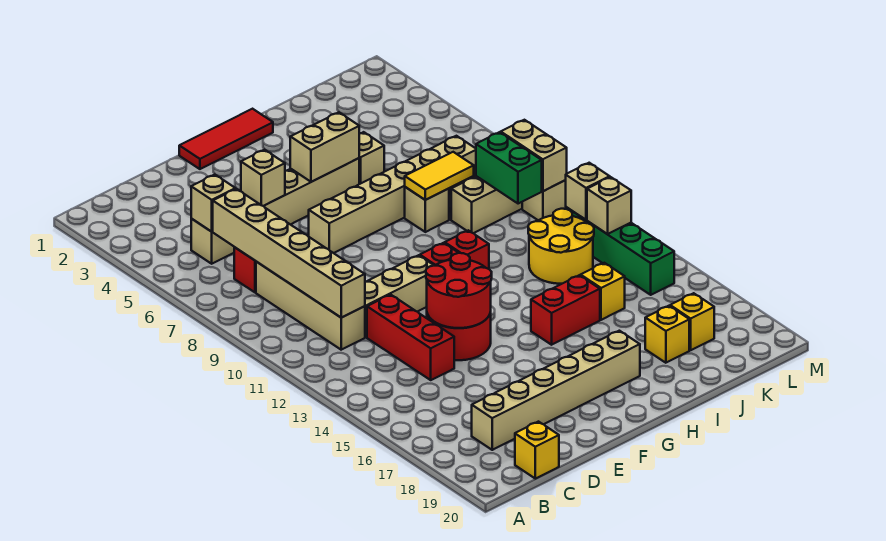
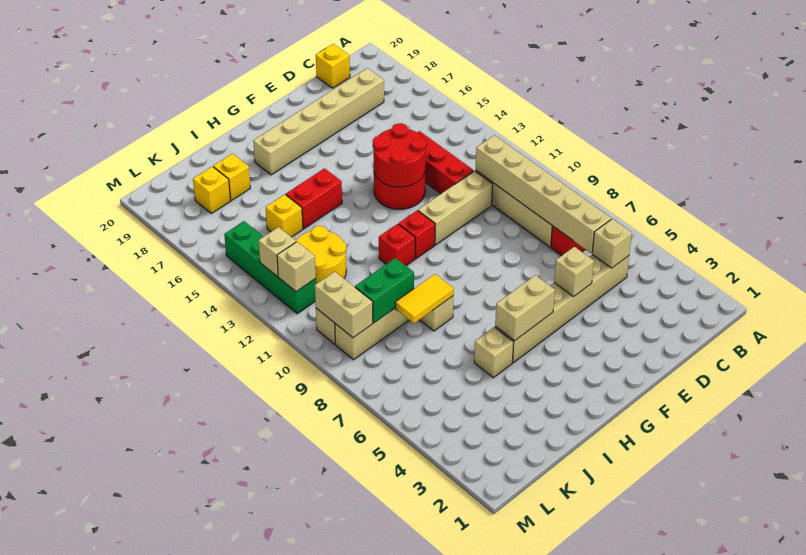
red 1x3 tile [179,109,273,169] -> none
tan 1x6 brick [309,136,476,253] -> none
green 1x2 brick [476,132,542,204] -> green 1x2 brick turned to [355,258,414,323]

